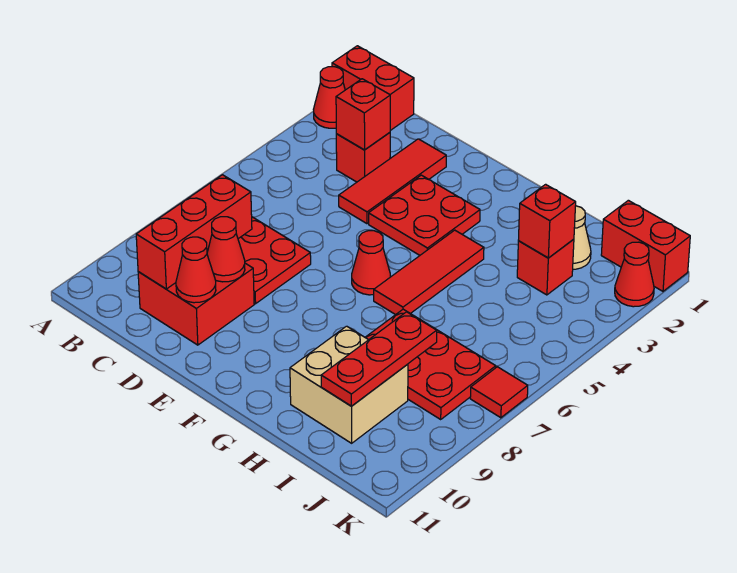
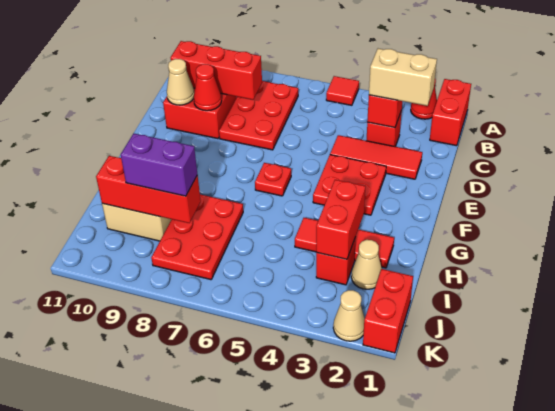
none -> tan 1x2 brick [369,49,437,106]
red 1x1 cone [176,237,216,303] -> tan 1x1 cone [167,59,194,105]
red 1x1 cone [352,231,390,295] -> red 1x1 plate [255,163,291,196]
red 1x3 tile [374,230,484,315] -> red 1x3 tile moved to [295,218,394,268]
red 1x1 brick [518,184,576,258] -> red 1x2 brick [316,180,365,259]
red 1x3 plate [321,312,437,406] -> red 1x3 brick [96,156,201,223]
none -> purple 1x2 brick [121,133,197,196]
red 1x1 cone [615,242,654,307] -> tan 1x1 cone [333,290,365,341]
red 1x1 tile [470,367,528,418] -> red 1x1 tile moved to [326,76,359,105]

